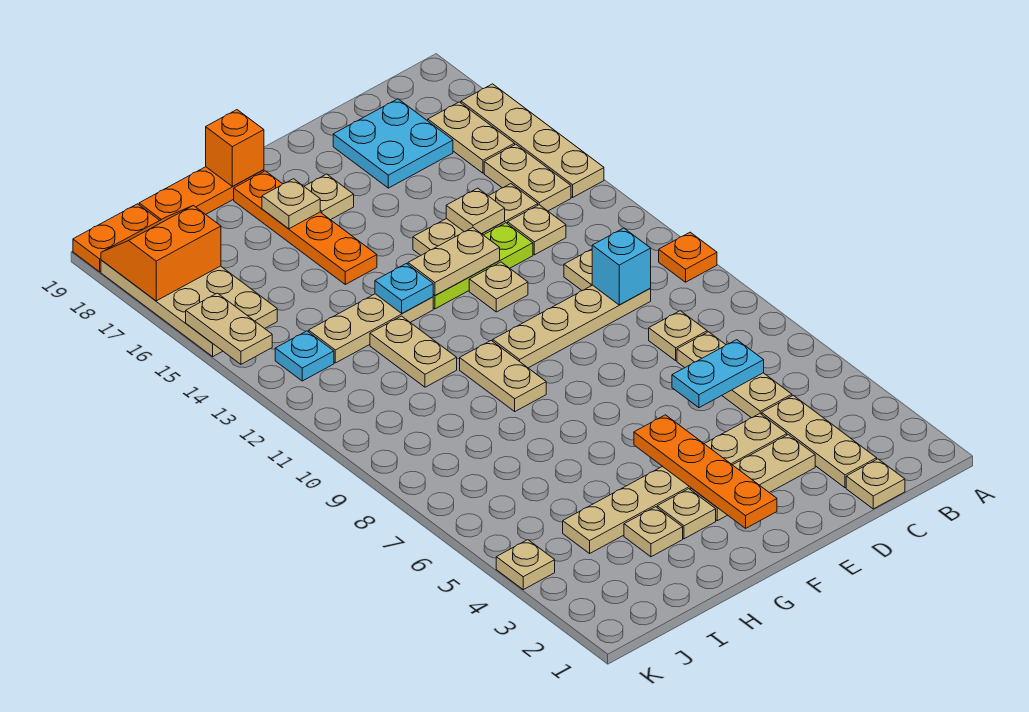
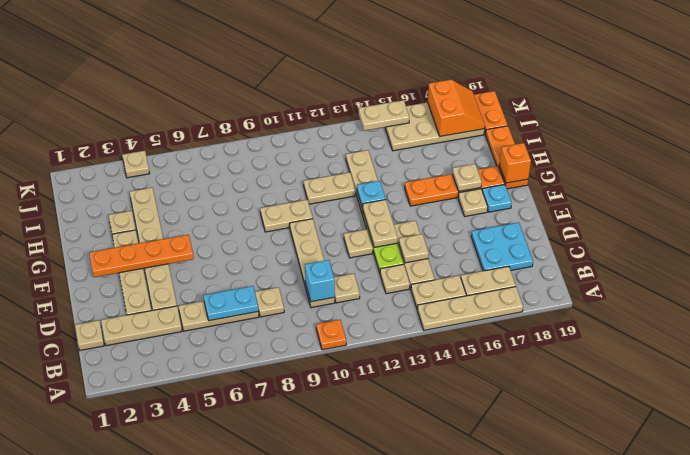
cyan 1x2 plate [672,340,764,408] -> cyan 1x2 plate turned to [203,286,258,321]
cyan 1x1 plate [275,331,334,381] -> cyan 1x1 plate moved to [482,185,512,212]

